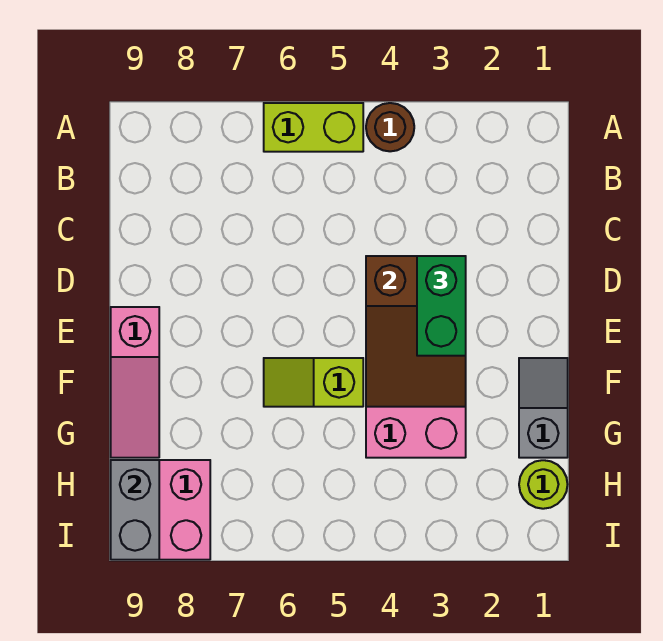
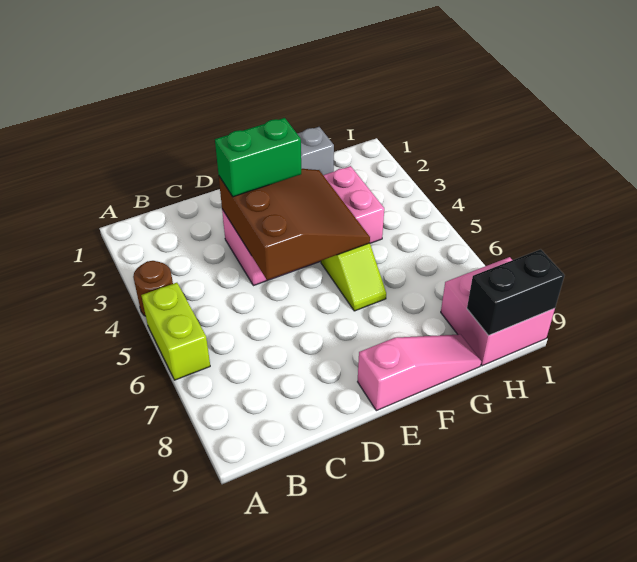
brown 2x3 slope [366,256,466,407] -> brown 3x3 slope [219,169,370,280]
lime 1x1 round brick [519,460,568,509] -> none
grey 1x2 brick [111,460,159,560] -> black 1x2 brick [467,249,565,336]

